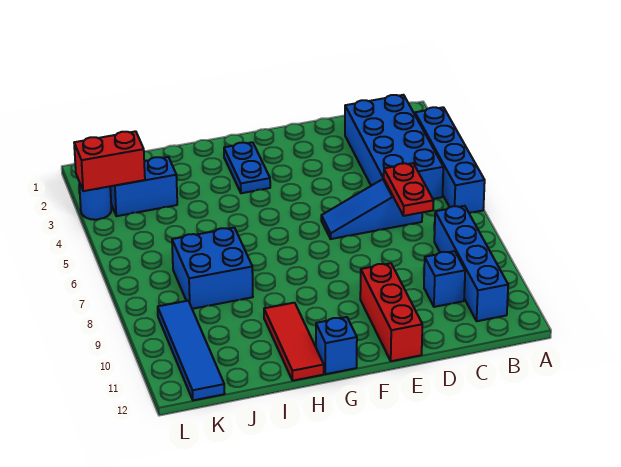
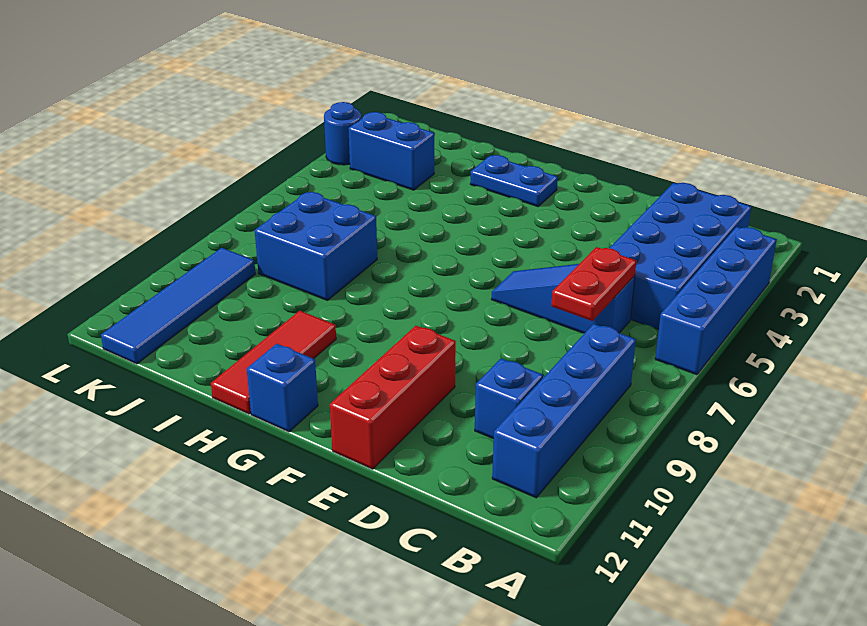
blue 1x2 plate [224,142,270,193] -> blue 1x2 plate turned to [470,155,558,207]
red 1x2 brick [74,131,145,191] -> none

